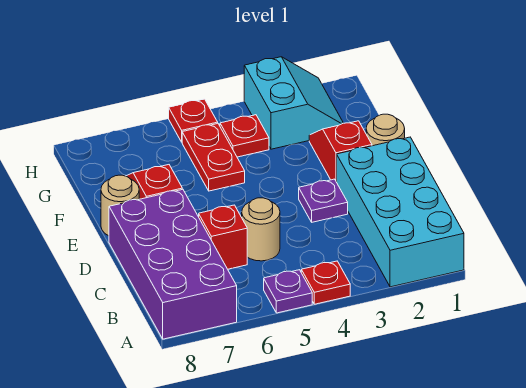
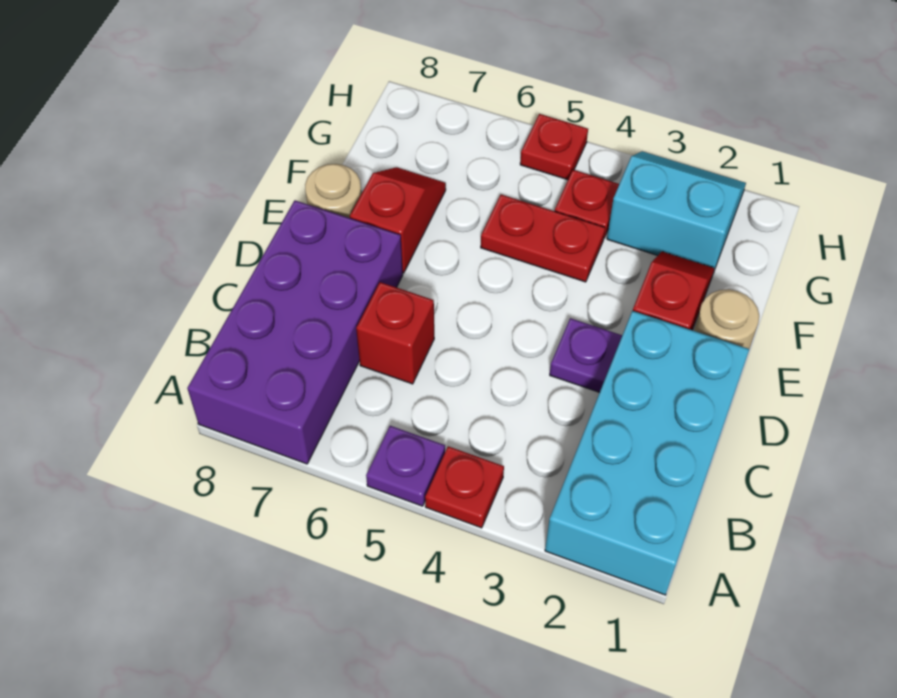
tan 1x1 round brick [242,198,280,261] -> none
red 1x2 plate [182,124,245,191] -> red 1x2 plate turned to [481,195,605,282]
cyan 2x2 slope [244,57,343,149] -> cyan 2x2 slope turned to [607,151,746,270]

